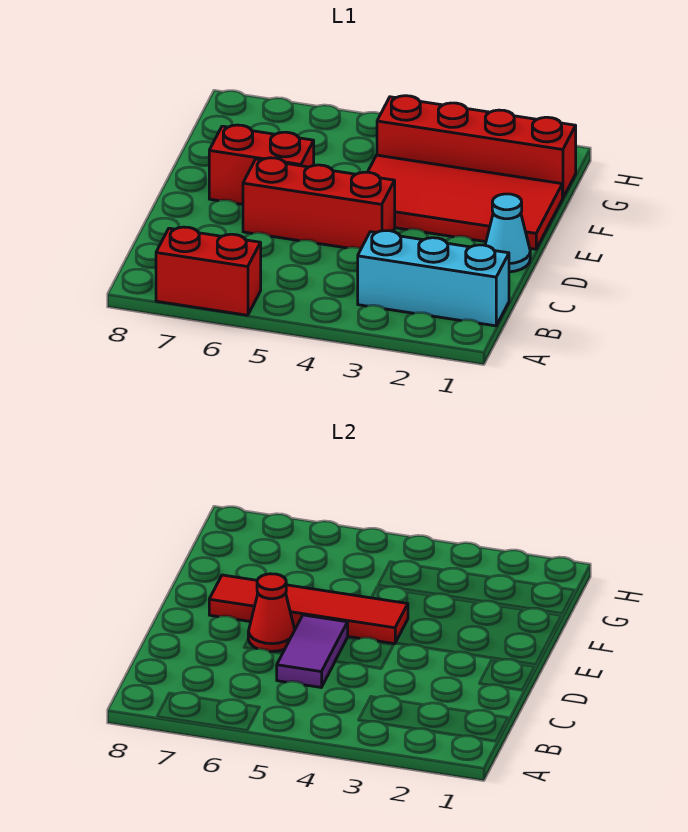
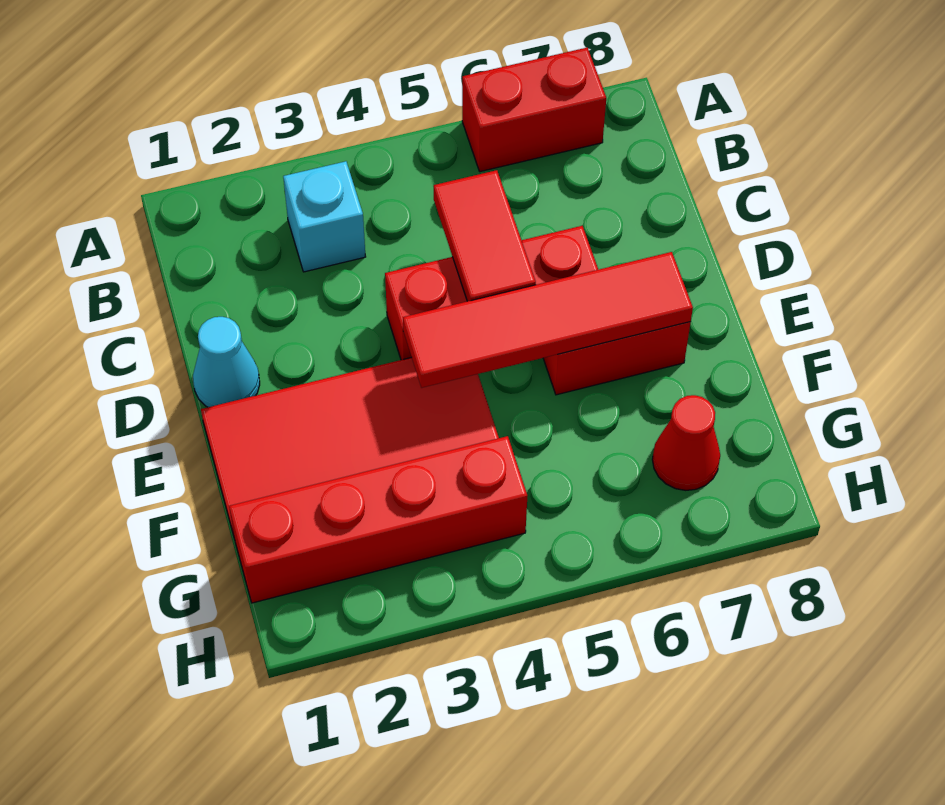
cyan 1x3 brick [358,231,509,326] -> cyan 1x1 brick [283,161,366,272]
purple 1x2 tile [277,615,348,687] -> red 1x2 tile [434,170,536,301]
red 1x1 cone [248,574,295,652] -> red 1x1 cone moved to [652,395,720,490]

